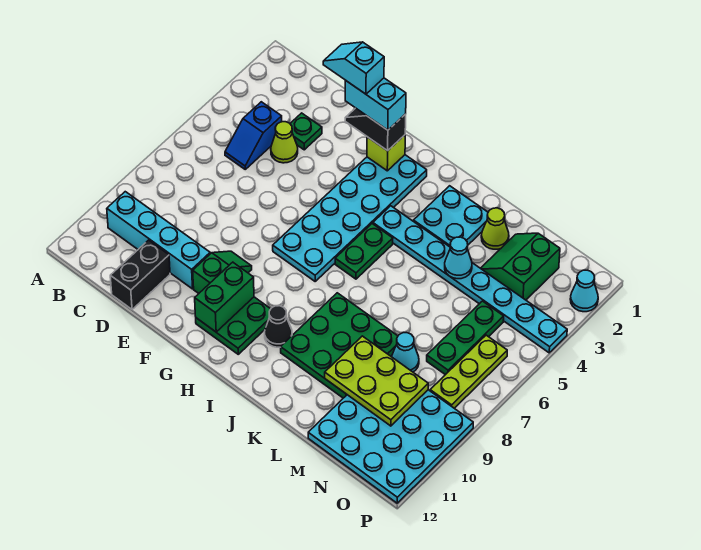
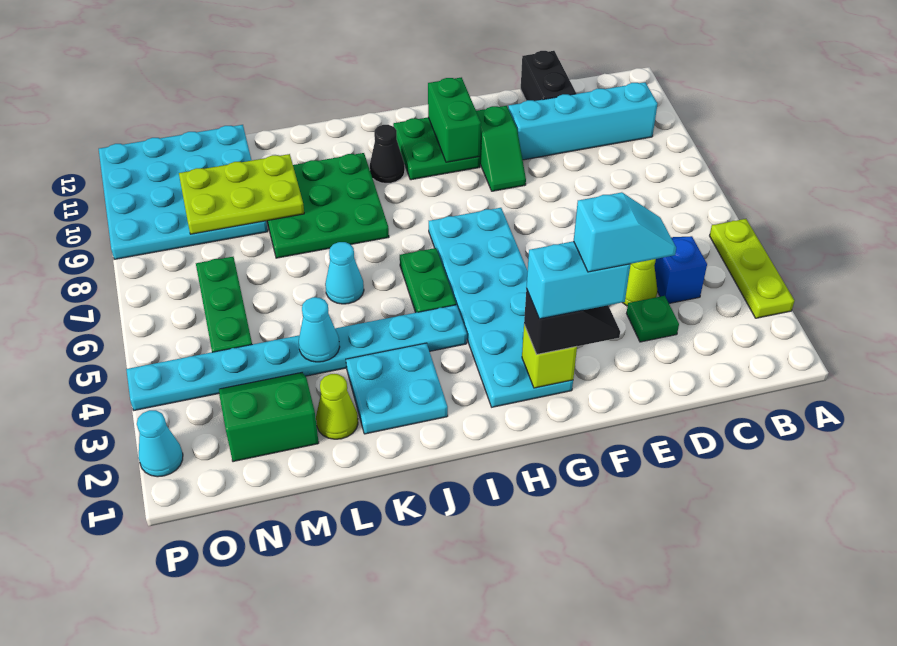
green 2x2 slope [481,233,560,300] -> green 2x2 slope turned to [219,373,319,462]
cyan 1x1 cone [392,333,419,372] -> cyan 1x1 cone moved to [325,242,364,304]
lime 1x3 plate [430,335,507,408] -> lime 1x3 plate moved to [710,219,794,318]

